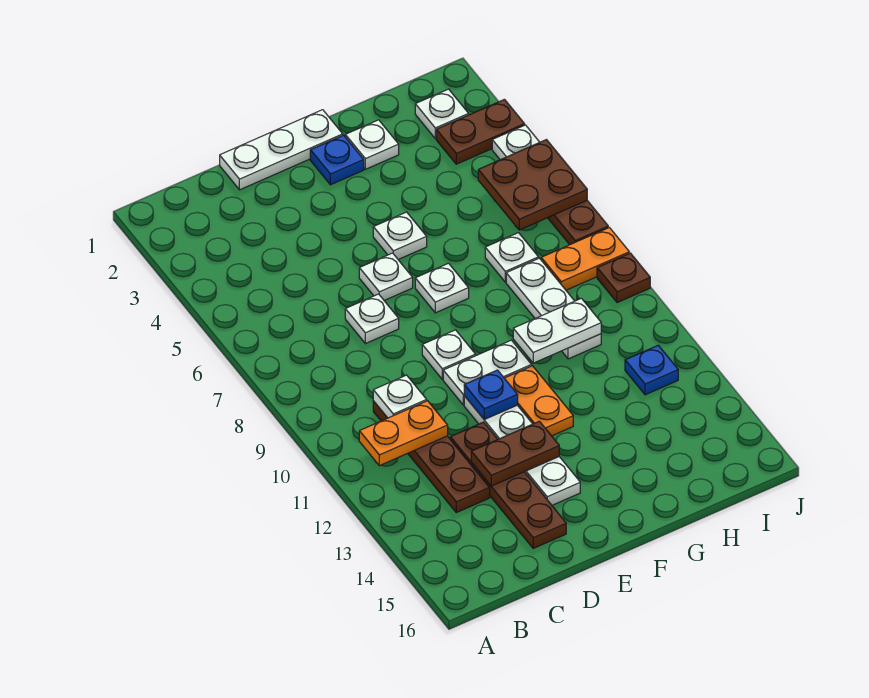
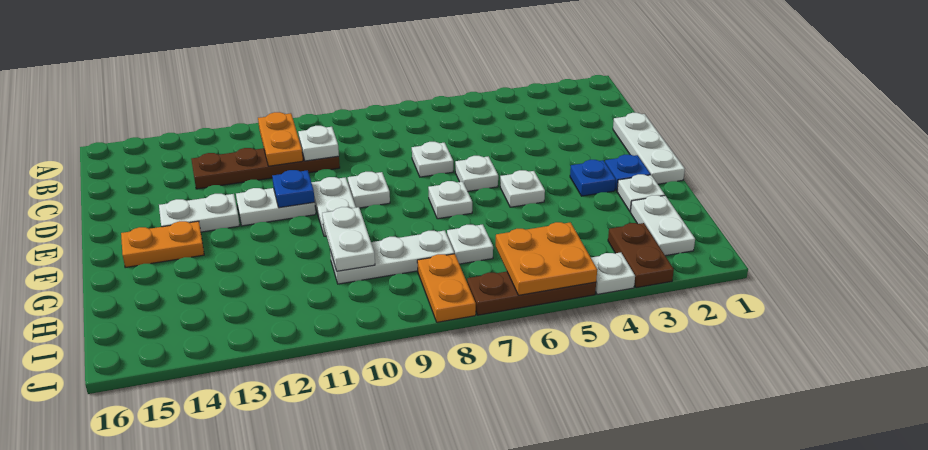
brown 1x4 plate [450,422,566,548] -> none
brown 1x2 plate [471,421,559,486] -> none
orange 1x2 plate [505,366,573,436] -> orange 1x2 plate moved to [121,221,204,268]
white 1x1 plate [415,89,469,139] -> white 1x2 plate [630,195,695,256]
brown 2x2 plate [478,140,587,230] -> orange 2x2 plate [496,222,597,295]
blue 1x1 plate [625,345,678,395] -> blue 1x1 plate moved to [570,160,616,196]
brown 1x1 plate [597,253,650,303] -> none

